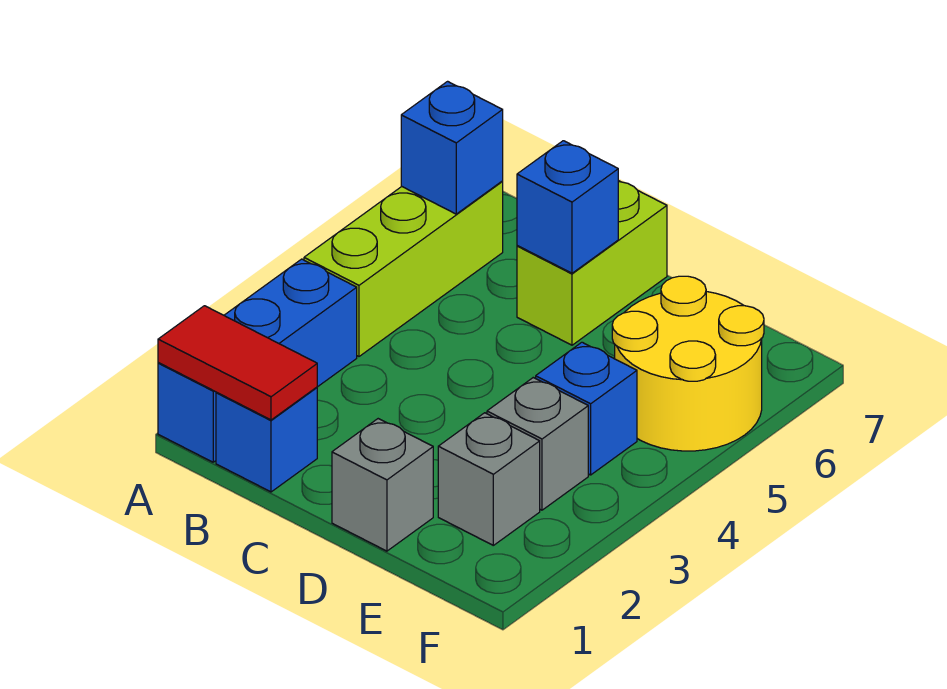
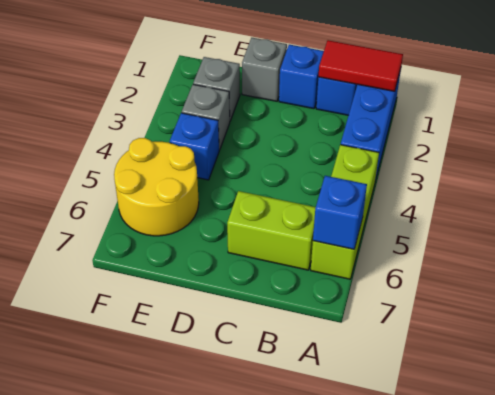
lime 1x2 brick [517,181,667,345] -> lime 1x2 brick turned to [227,191,316,270]
blue 1x1 brick [517,141,618,273] -> blue 1x1 brick moved to [279,45,324,109]

